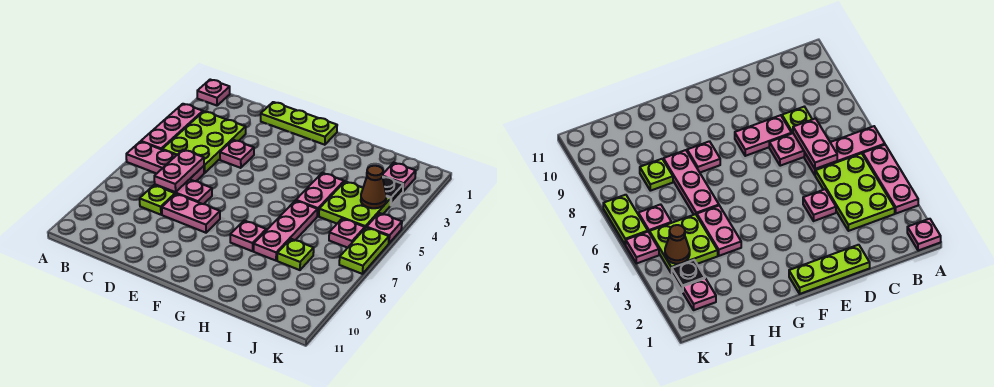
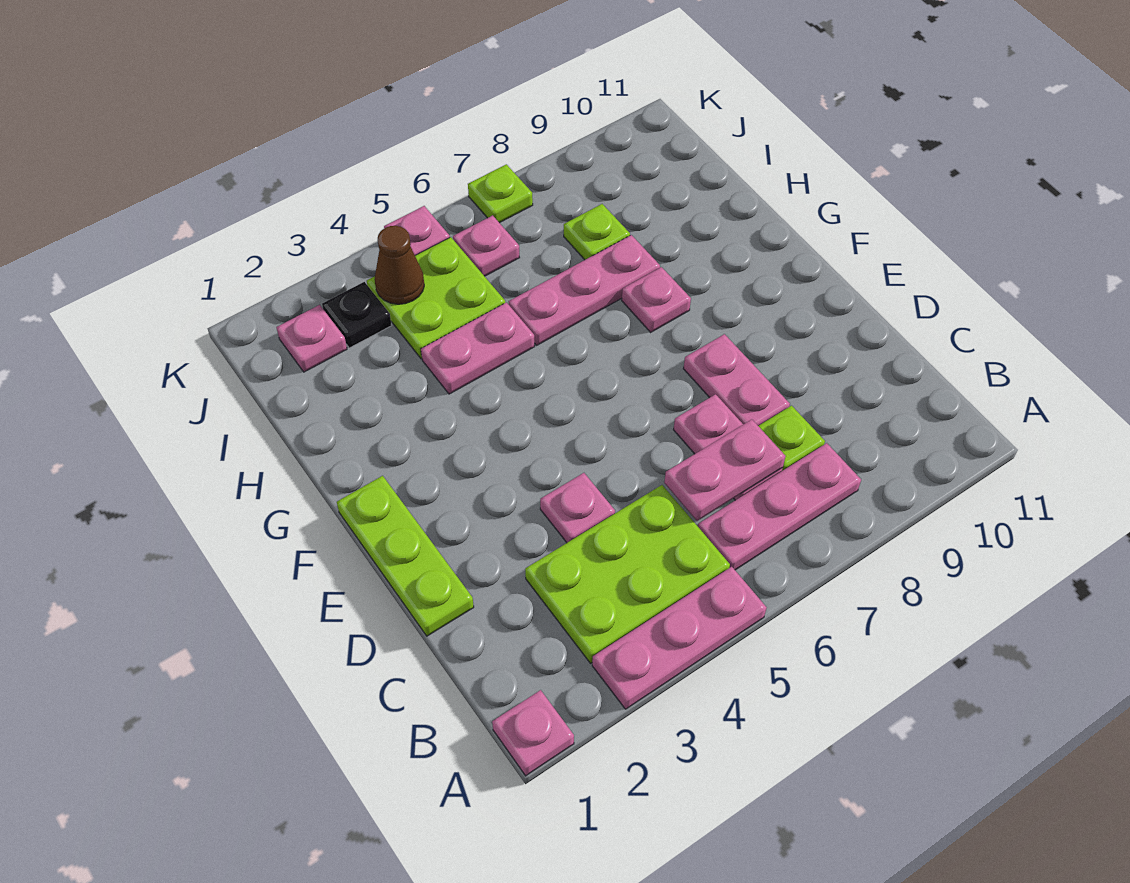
pink 1x3 plate [126,142,204,181] -> pink 1x3 plate turned to [698,443,861,570]
lime 1x2 plate [339,227,389,274] -> lime 1x1 plate [468,164,533,223]

